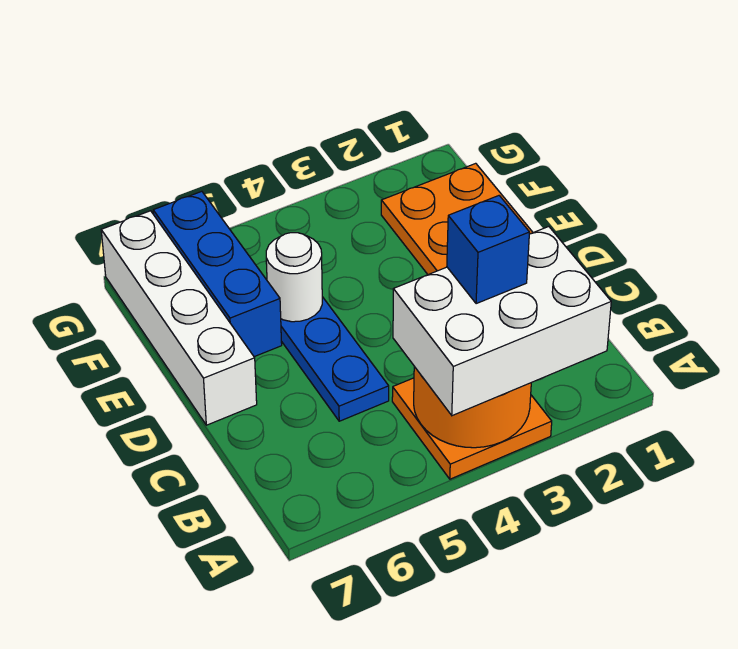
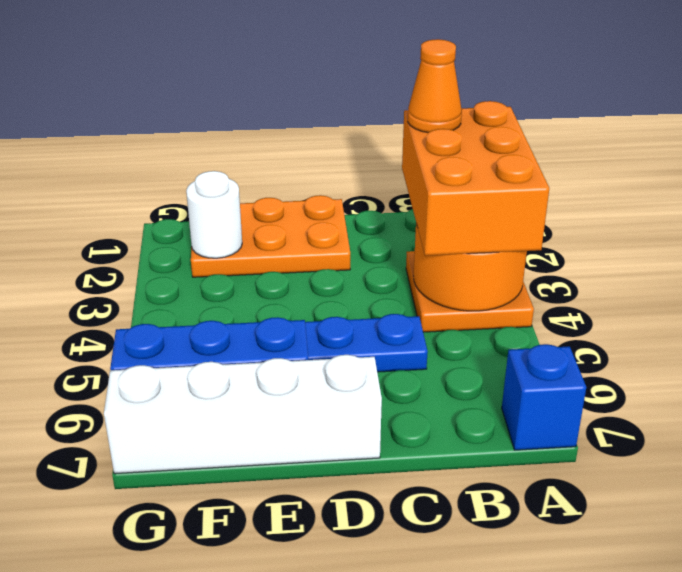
white 2x3 brick [393,227,611,416] -> orange 2x3 brick [402,101,549,256]
none -> orange 1x1 cone [408,39,462,132]
blue 1x1 brick [447,196,529,304] -> blue 1x1 brick moved to [502,344,586,450]
white 1x1 round brick [266,233,322,322] -> white 1x1 round brick moved to [186,171,242,258]

